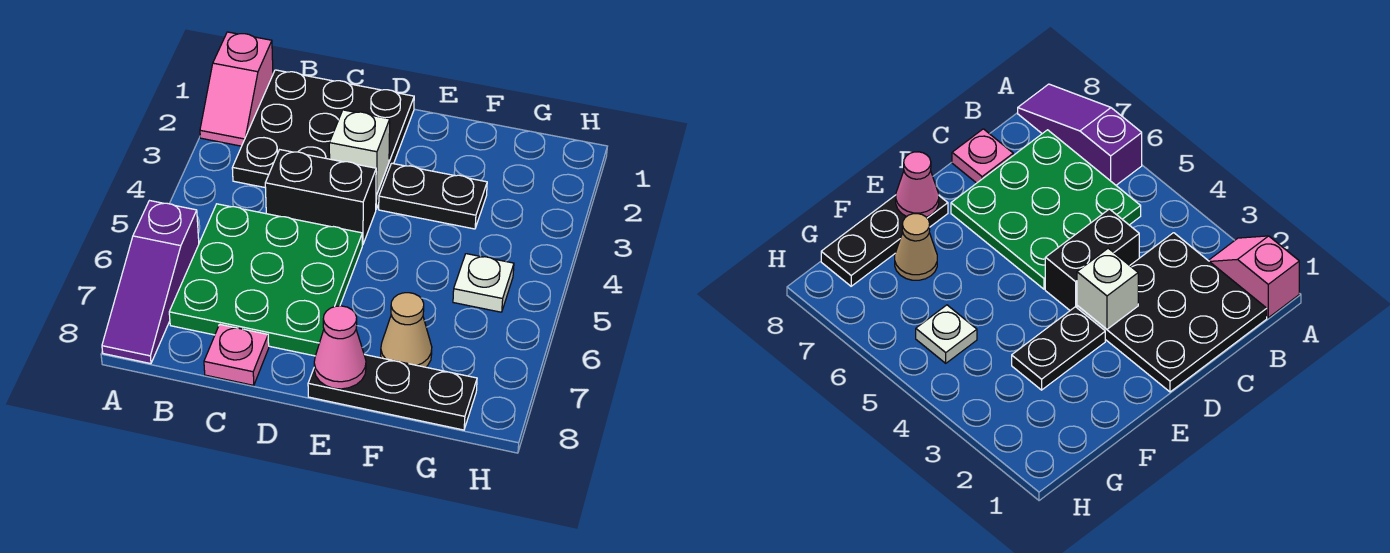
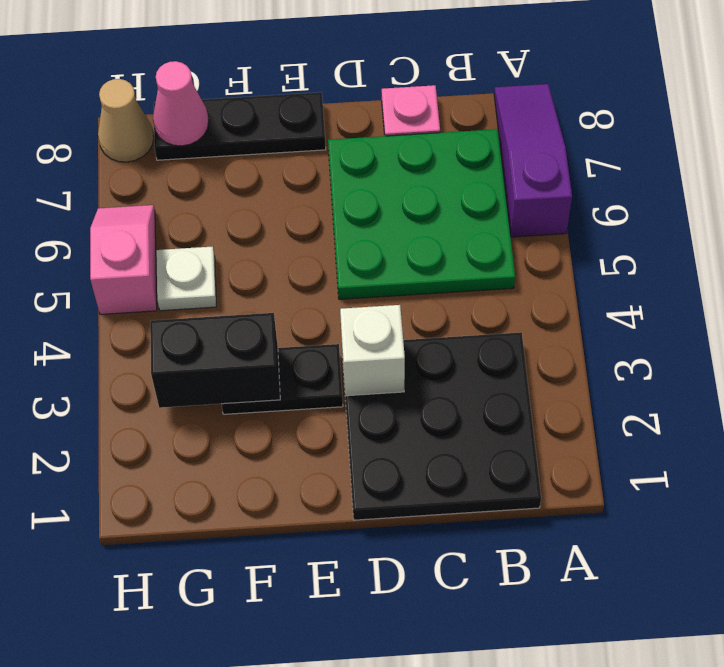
pink 1x2 slope [200,32,273,146] -> pink 1x2 slope moved to [90,205,157,314]
black 1x2 brick [265,150,376,245] -> black 1x2 brick moved to [150,313,280,408]
pink 1x1 cone [314,306,366,389] -> pink 1x1 cone moved to [153,61,209,146]
tan 1x1 cone [381,293,432,367] -> tan 1x1 cone moved to [98,79,154,162]

